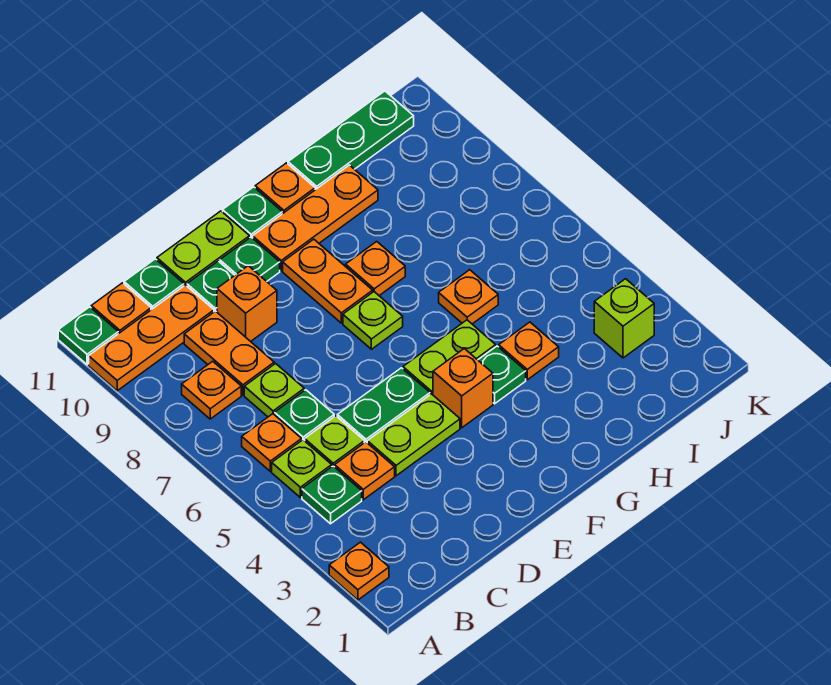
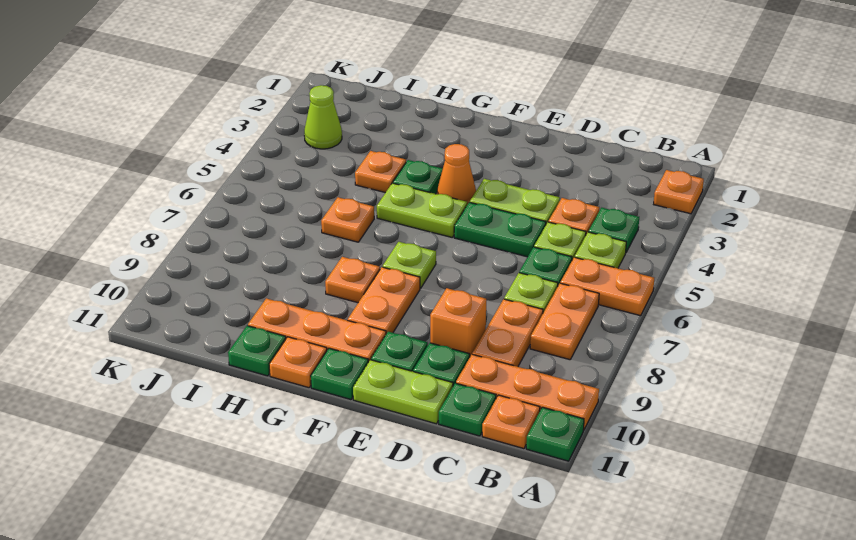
orange 1x1 plate [242,414,302,471] -> orange 1x2 plate [560,257,654,316]
orange 1x1 plate [182,361,241,419] -> orange 1x2 plate [530,283,599,360]
orange 1x1 brick [433,349,493,428] -> orange 1x1 cone [437,144,476,205]
green 1x3 plate [288,91,414,190] -> green 1x1 plate [228,326,286,376]
lime 1x1 brick [594,279,654,358] -> lime 1x1 cone [304,85,342,149]

